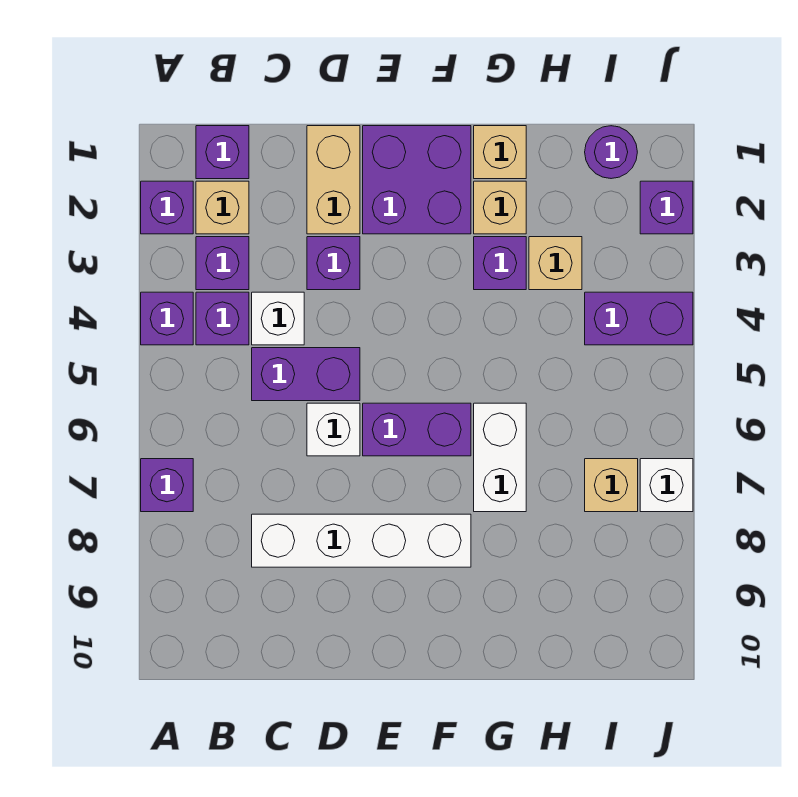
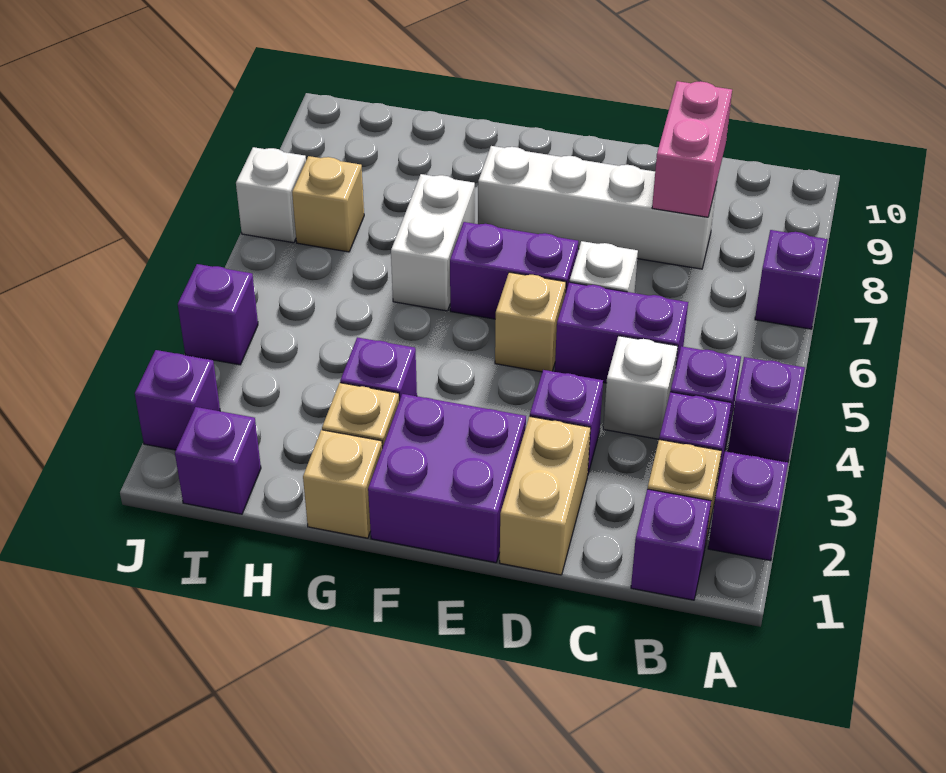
none -> pink 1x2 brick [652,81,732,217]
tan 1x1 brick [529,237,582,290] -> tan 1x1 brick moved to [495,272,566,372]
purple 1x1 round brick [585,126,637,179] -> purple 1x1 brick [175,407,261,514]
purple 1x2 brick [585,292,693,345] -> purple 1x1 brick [178,264,258,365]

